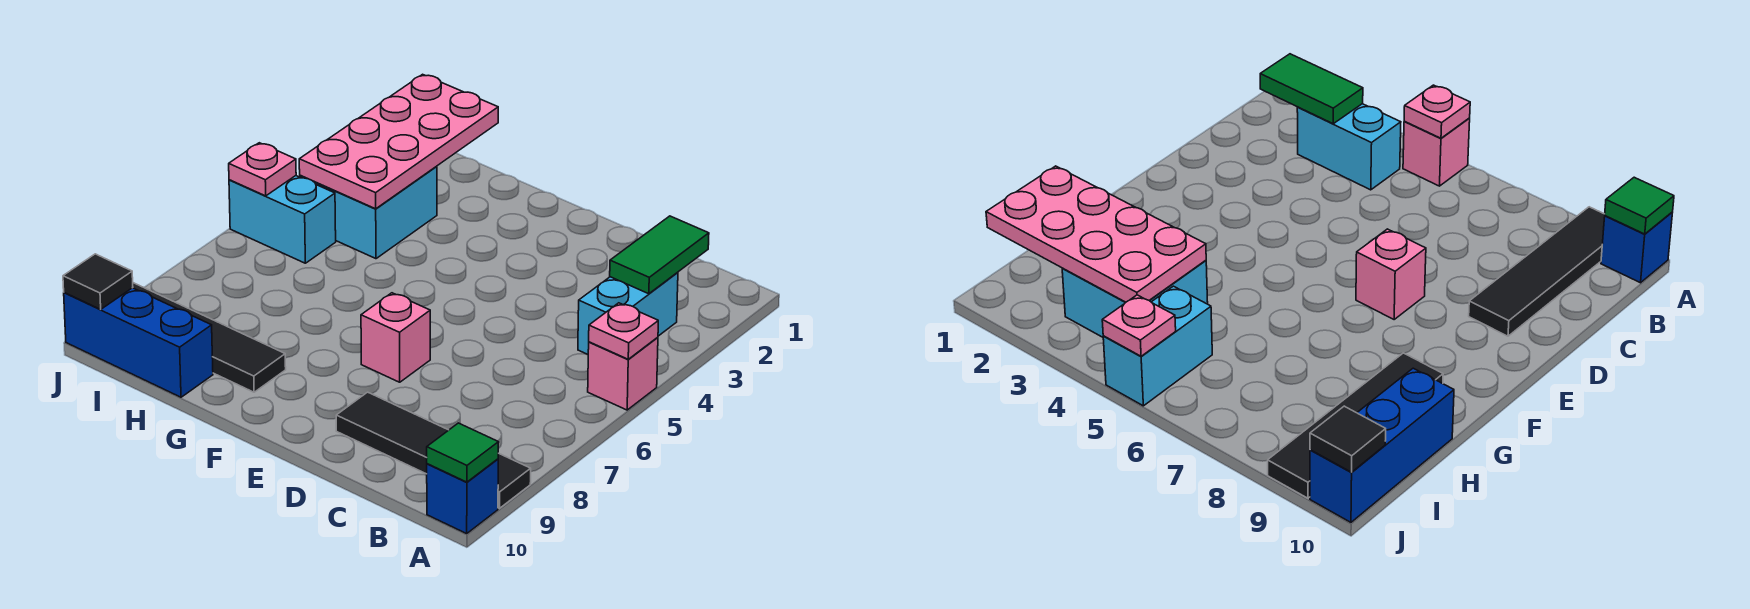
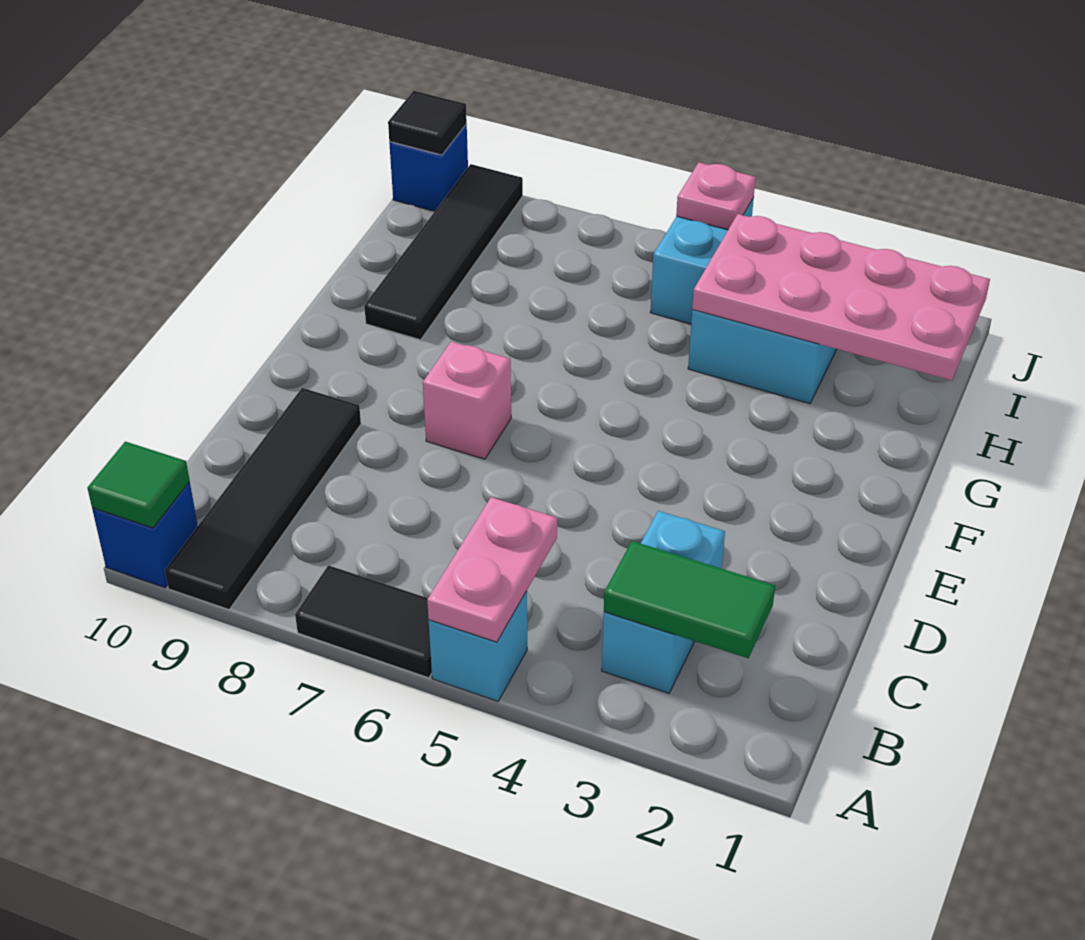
pink 1x1 brick [588,337,658,410] -> cyan 1x1 brick [429,591,527,701]
pink 1x1 plate [589,303,658,359] -> pink 1x2 plate [427,497,557,642]
none -> black 1x2 tile [295,565,432,678]
cyan 1x2 brick [578,272,678,355] -> cyan 1x2 brick turned to [602,511,725,693]
blue 1x3 brick [64,288,213,397] -> blue 1x1 brick [389,124,468,211]

